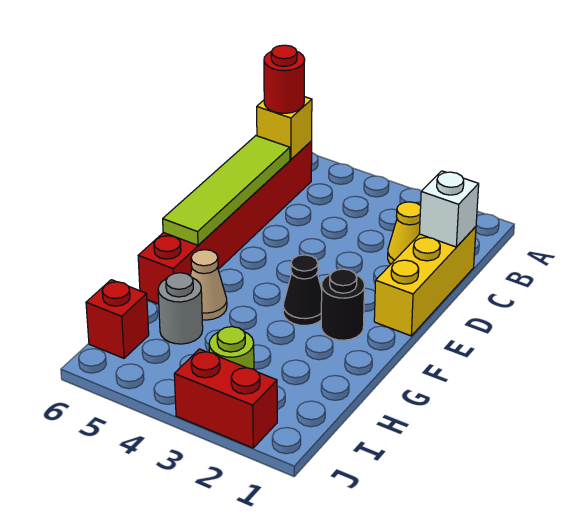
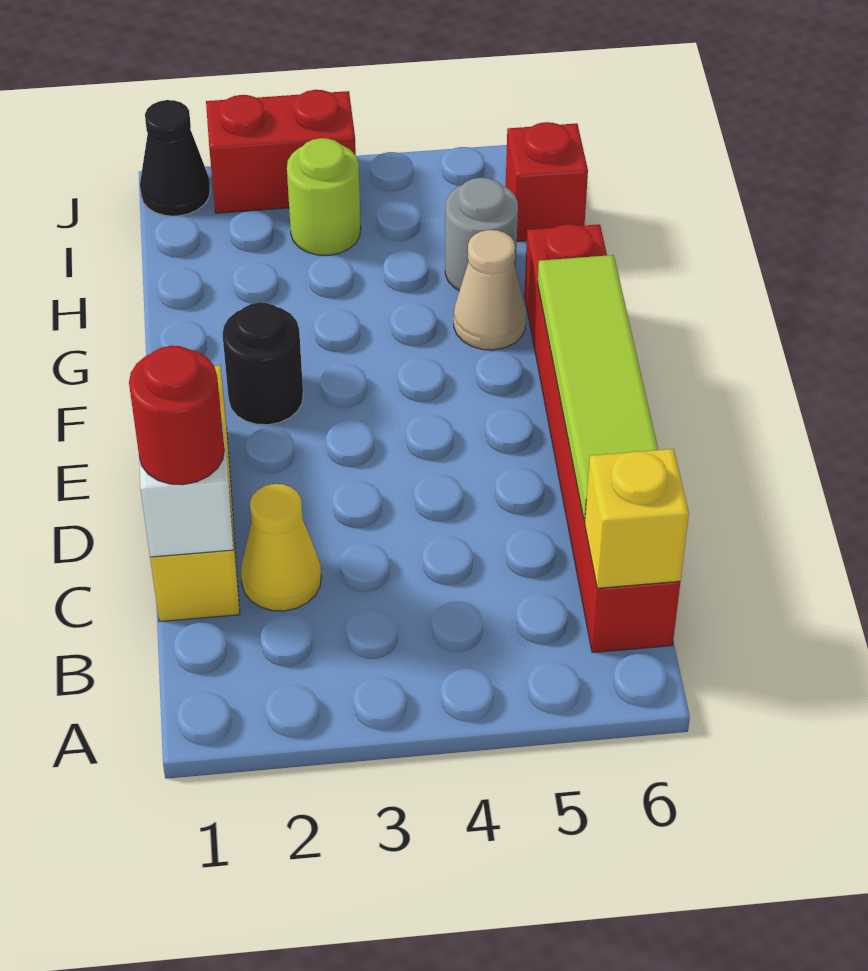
red 1x1 round brick [264,45,305,113] -> red 1x1 round brick moved to [129,346,224,485]
black 1x1 cone [283,255,322,325] -> black 1x1 cone moved to [140,100,210,216]

